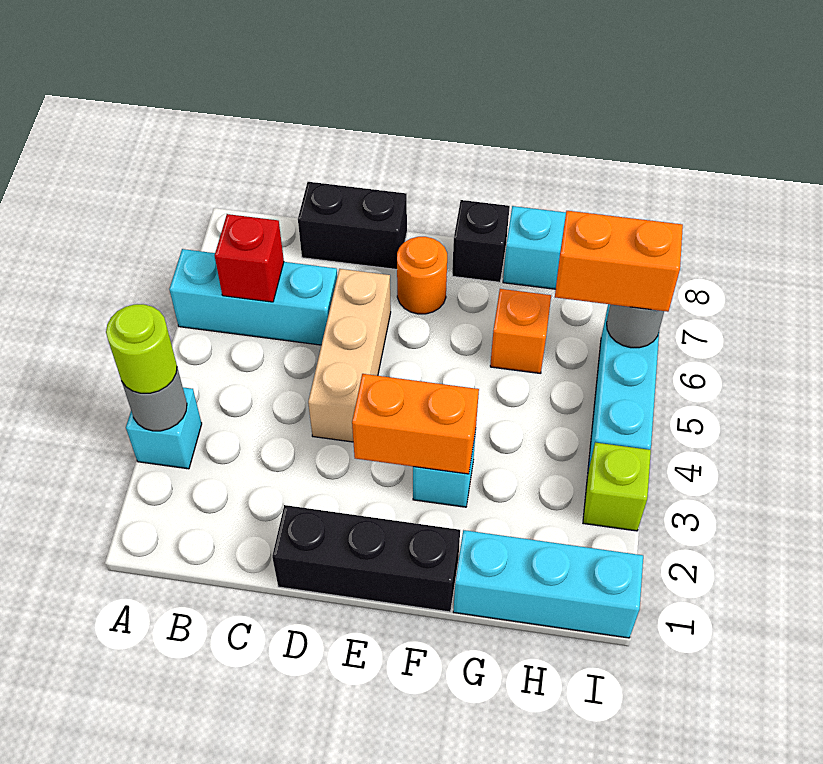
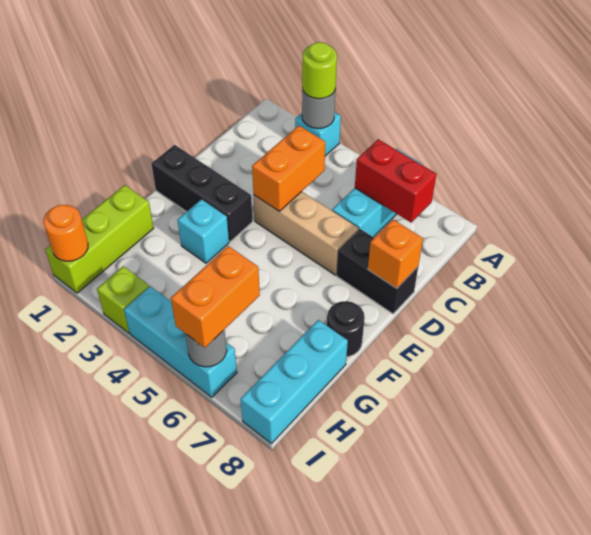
red 1x1 brick [215,214,284,302] -> red 1x2 brick [355,139,436,223]
black 1x2 brick [298,182,407,269] -> black 1x2 brick turned to [337,229,418,314]
black 1x3 brick [272,505,460,612] -> black 1x3 brick turned to [151,145,253,241]
orange 1x2 brick [352,374,479,474] -> orange 1x2 brick moved to [252,126,325,212]
orange 1x1 round brick [397,237,447,314] -> orange 1x1 round brick moved to [43,205,88,261]
black 1x1 brick [452,200,510,282] -> black 1x1 round brick [327,301,365,357]
cyan 1x3 brick [453,530,643,638] -> lime 1x3 brick [45,185,154,293]
orange 1x1 brick [490,289,551,374] -> orange 1x1 brick moved to [368,220,423,289]

